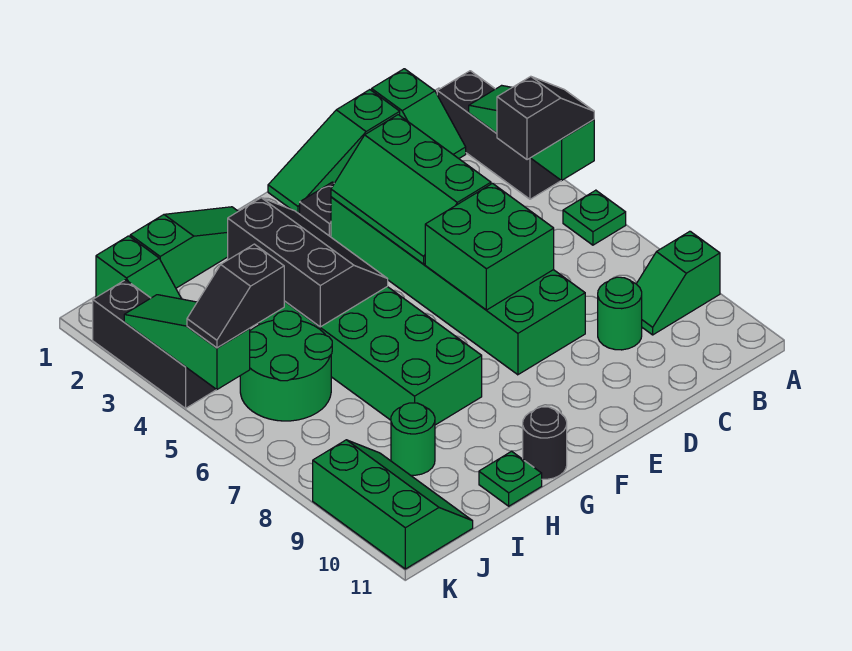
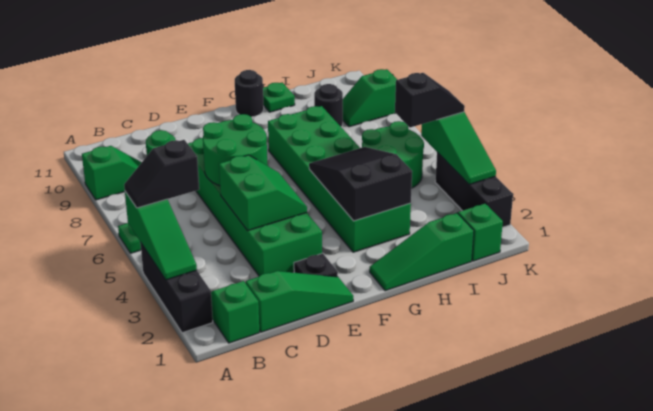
green 2x3 slope [331,115,491,264] -> green 2x2 slope [219,155,307,231]
green 2x2 brick [425,183,554,310] -> green 2x2 round brick [203,114,267,186]
black 2x3 slope [228,198,388,327] -> black 2x3 slope turned to [309,147,412,221]
green 1x1 round brick [391,403,435,475] -> black 1x1 round brick [314,84,343,127]
green 2x3 slope [313,440,473,569] -> green 1x2 slope [343,69,397,127]

